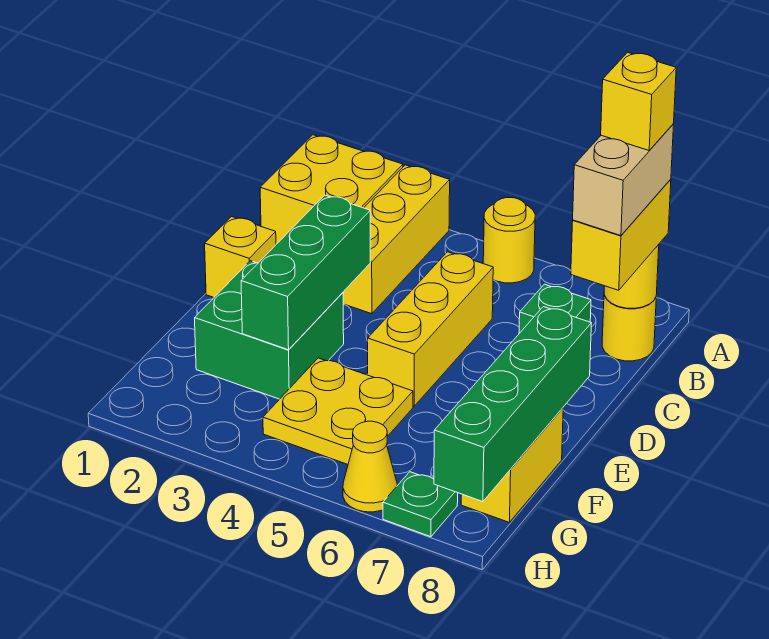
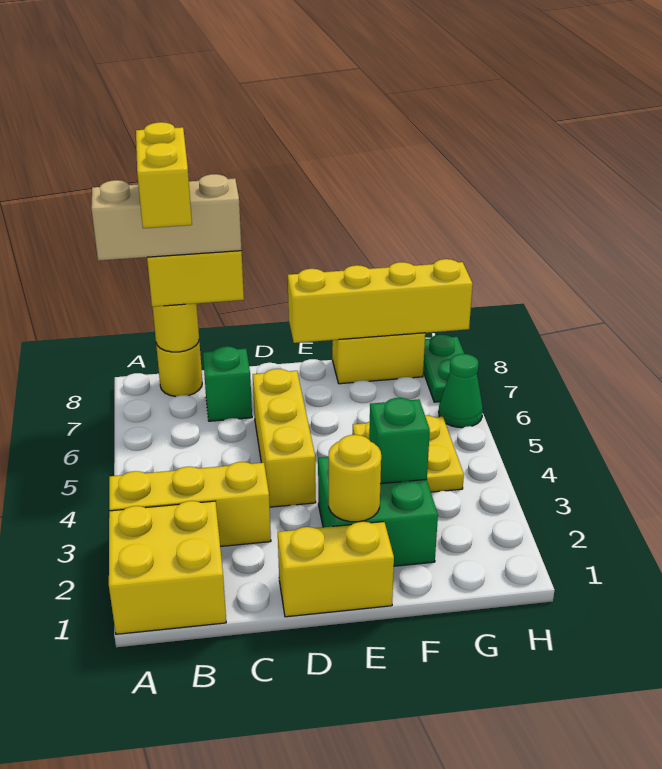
yellow 1x1 round brick [483,198,535,283] -> yellow 1x1 round brick moved to [329,435,381,522]
tan 1x2 brick [573,124,674,236] -> tan 1x3 brick [91,174,242,261]
yellow 1x1 brick [601,52,676,150] -> yellow 1x2 brick [136,122,192,228]
yellow 1x3 brick [368,252,493,406] -> yellow 1x3 brick turned to [253,369,316,507]
yellow 1x1 brick [205,217,276,297] -> yellow 1x2 brick [278,522,394,617]
green 1x3 brick [241,195,370,350] -> green 1x1 brick [369,398,430,484]
green 1x4 brick [434,307,591,502] -> yellow 1x4 brick [288,259,473,343]
yellow 1x1 cone [343,421,397,512] -> green 1x1 cone [439,354,483,428]
green 1x1 plate [383,472,458,537] -> green 1x2 plate [423,335,464,402]

